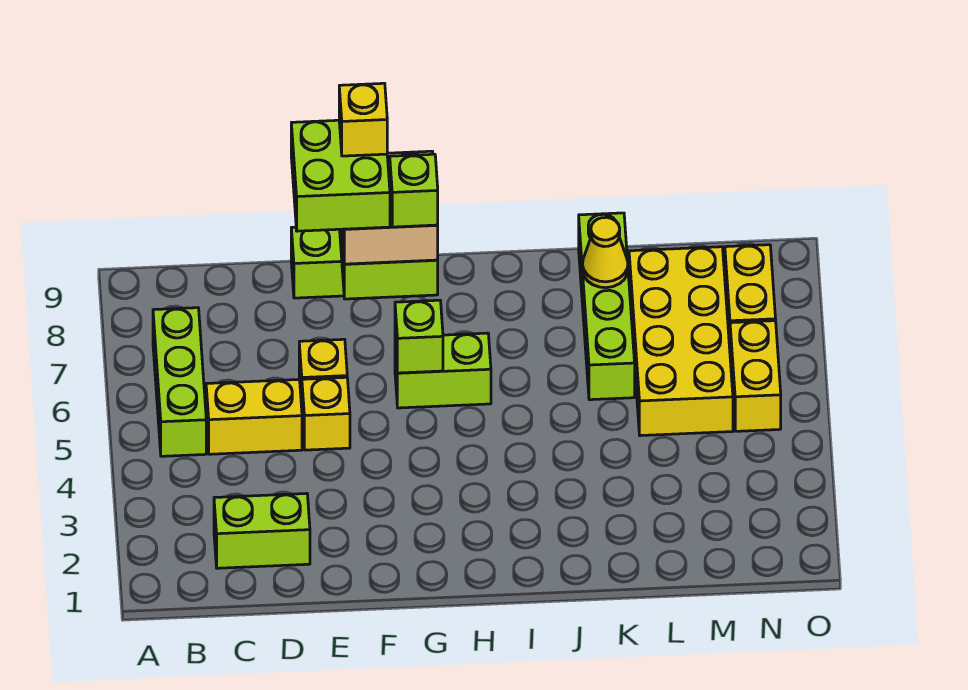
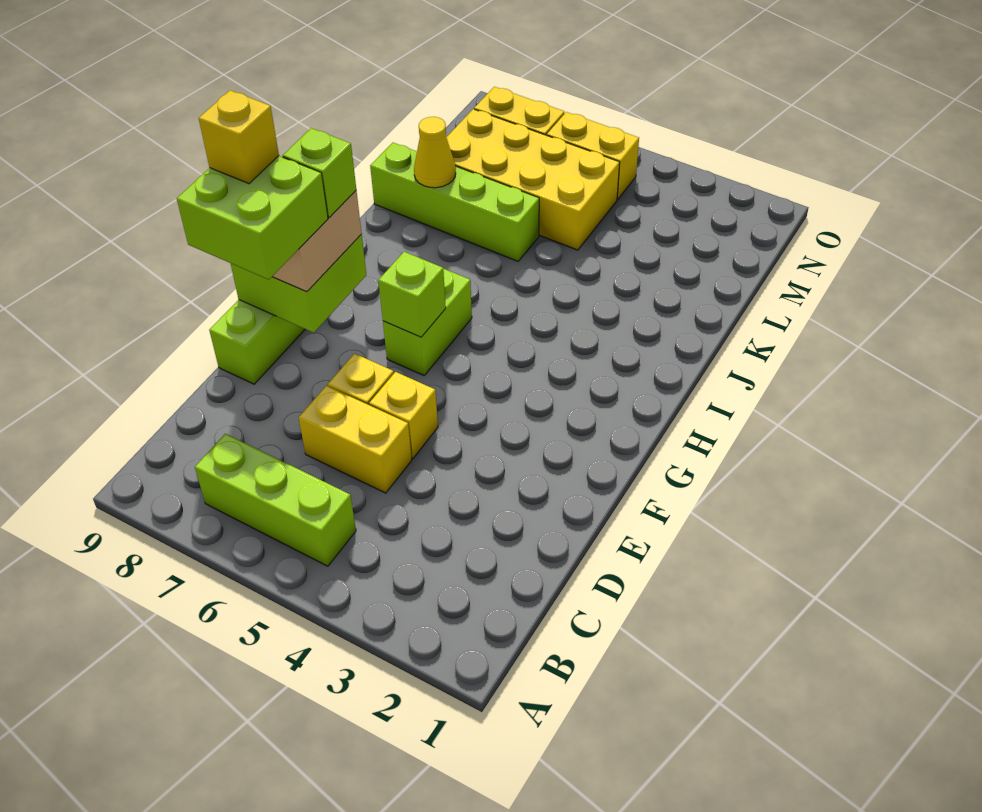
lime 1x2 brick [214,494,310,568] -> none
yellow 1x2 brick [206,379,302,454] -> yellow 1x2 brick turned to [299,386,412,493]

